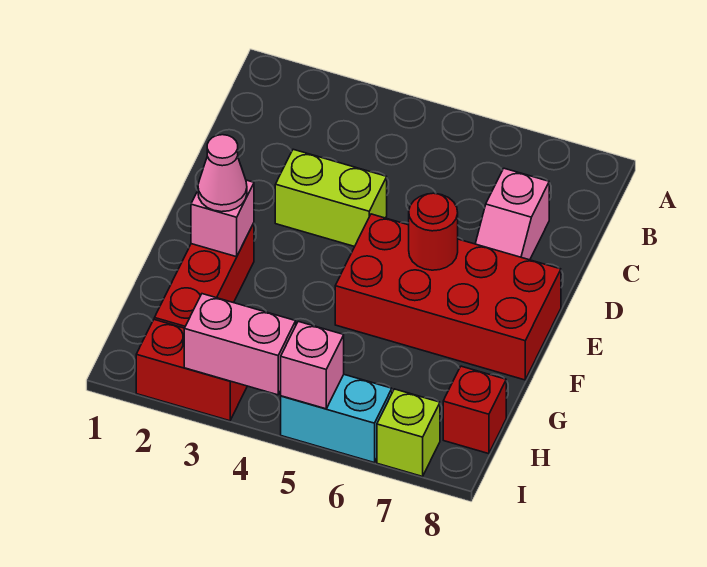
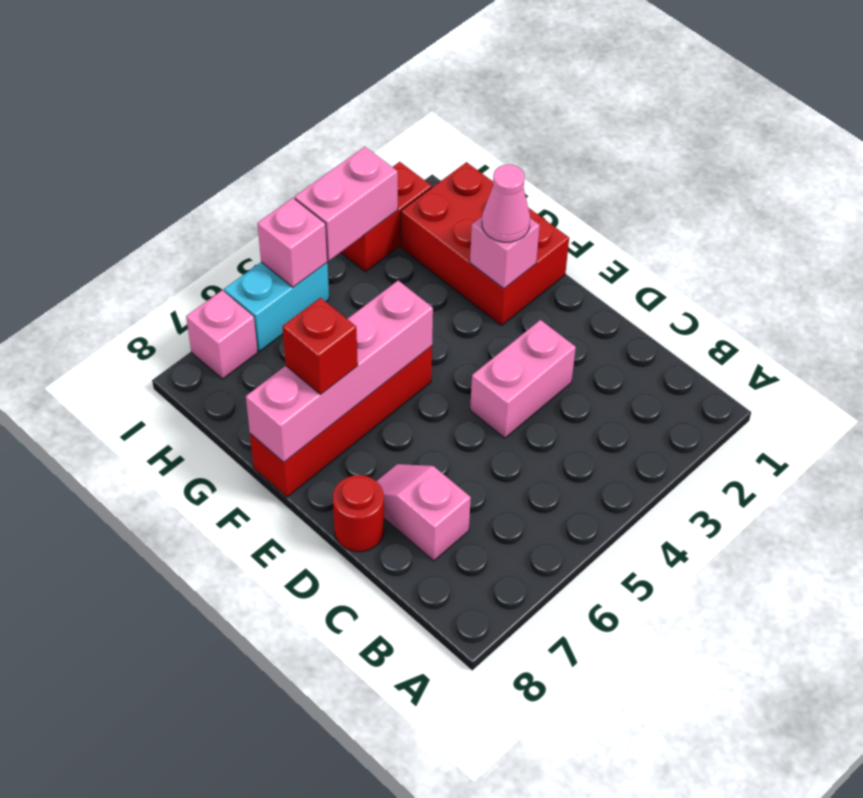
lime 1x2 brick [275,149,387,247] -> pink 1x2 brick [470,320,576,438]
red 2x4 brick [335,214,561,380] -> red 1x4 brick [250,346,432,497]
red 1x1 round brick [409,193,458,270] -> red 1x1 round brick moved to [333,475,384,552]
red 1x3 brick [154,223,254,328] -> red 2x3 brick [401,162,569,325]
none -> pink 1x4 brick [246,281,433,462]
red 1x1 brick [443,366,506,454] -> red 1x1 brick moved to [282,298,358,394]
lime 1x1 brick [377,389,440,476] -> pink 1x1 brick [186,290,258,379]

